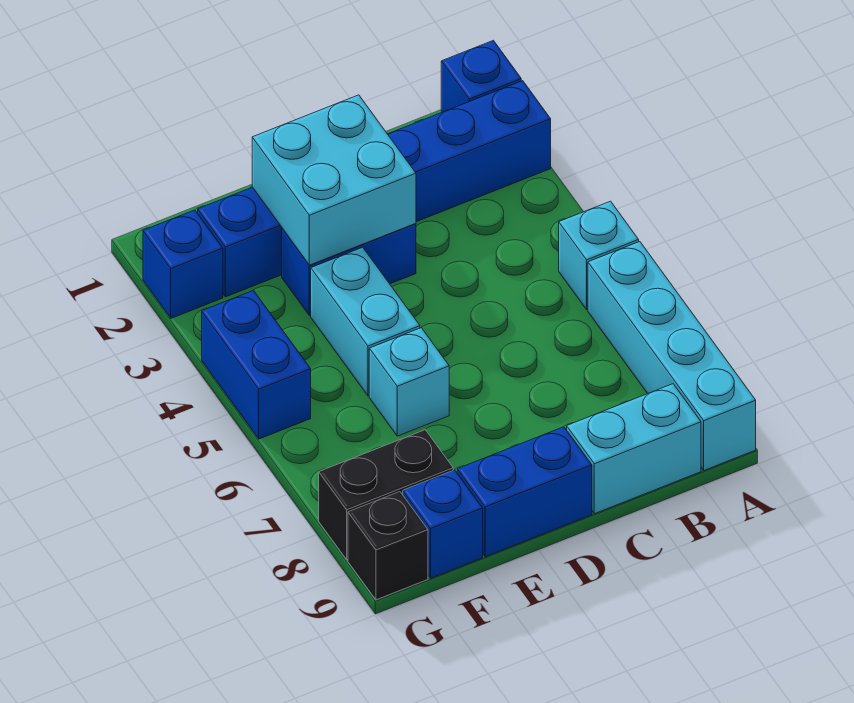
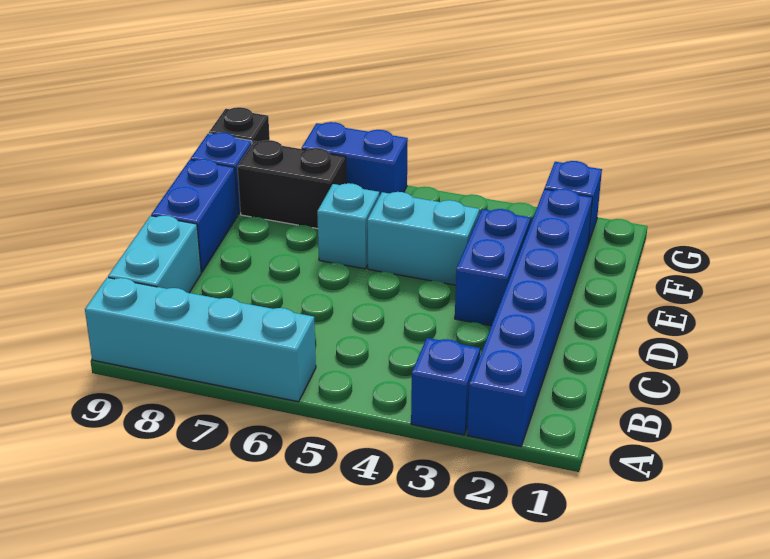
blue 1x1 brick [441,40,521,112] -> blue 1x1 brick moved to [411,338,480,435]
cyan 1x1 brick [559,201,639,309] -> none
cyan 2x2 brick [252,95,416,265] -> none
black 1x2 brick [319,430,453,559] -> black 1x2 brick turned to [238,140,346,229]
blue 1x2 brick [202,290,311,439] -> blue 1x2 brick moved to [302,122,408,196]

